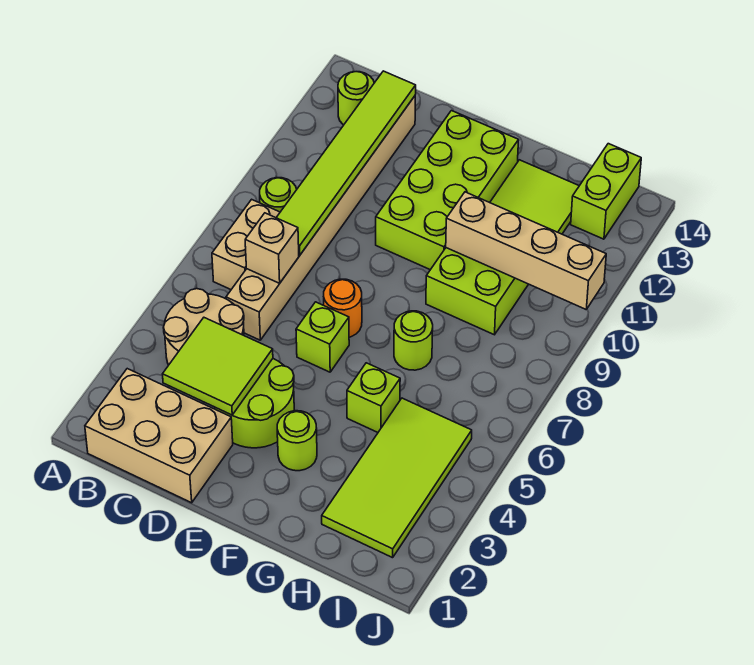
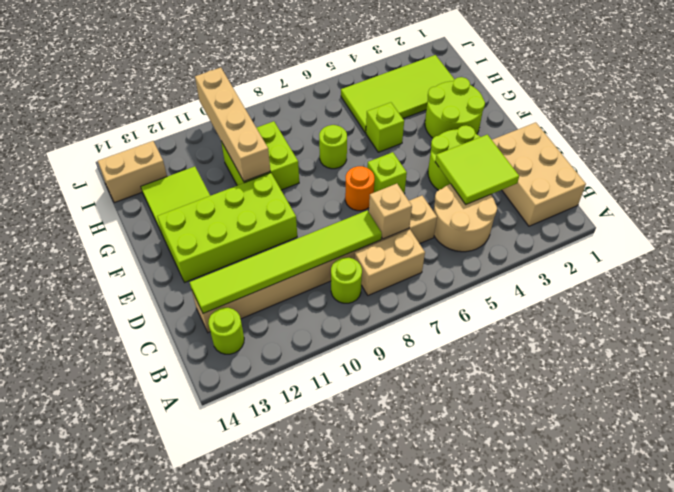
lime 1x1 round brick [277,411,317,471] -> lime 2x2 round brick [425,77,485,138]
lime 1x2 brick [571,144,641,239] -> tan 1x2 brick [98,141,167,203]

